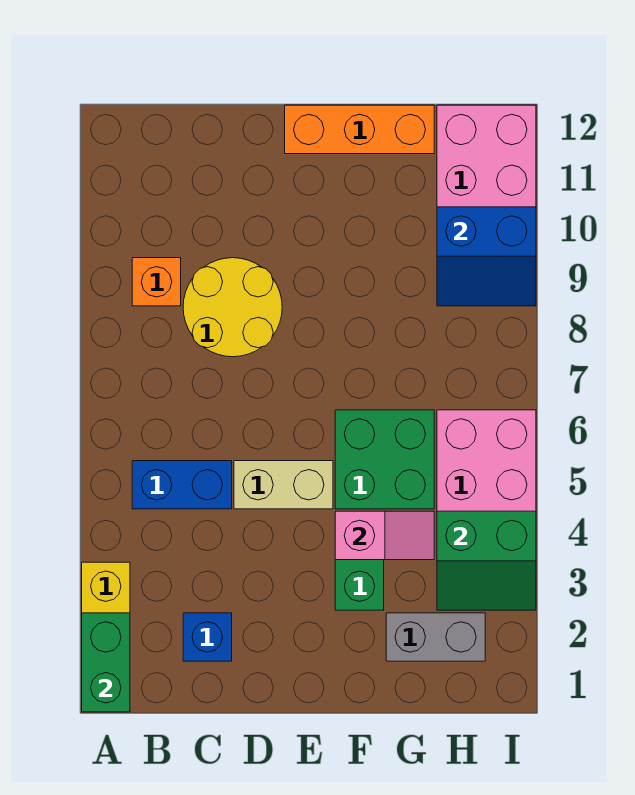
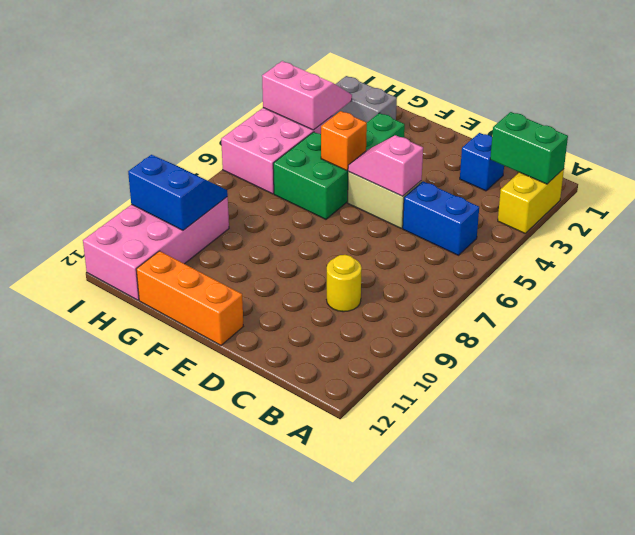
green 1x2 brick [82,613,130,712] -> green 1x2 brick turned to [490,112,568,184]
orange 1x1 brick [132,258,181,306] -> orange 1x1 brick moved to [321,111,367,170]
yellow 2x2 round brick [183,258,282,357] -> yellow 1x1 round brick [327,255,362,312]
pink 1x2 slope [335,511,434,560] -> pink 1x2 slope moved to [348,135,423,196]
green 2x2 slope [437,511,536,610] -> pink 2x2 slope [262,61,352,130]

